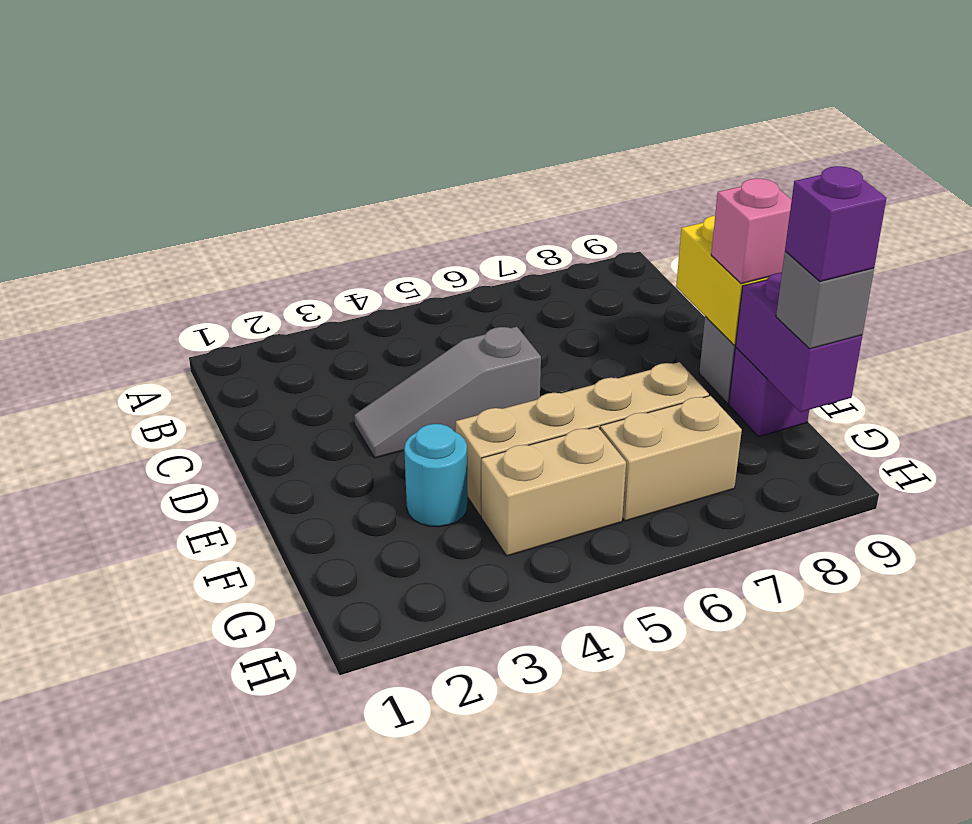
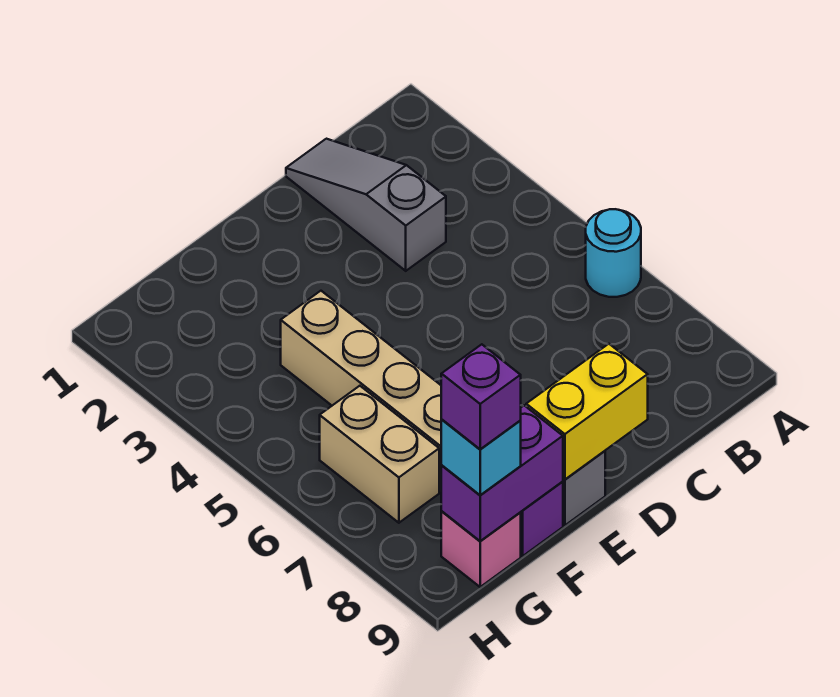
grey 1x3 slope [354,327,541,458] -> grey 1x3 slope moved to [286,139,446,271]
pink 1x1 brick [711,178,792,284] -> pink 1x1 brick moved to [441,512,521,587]
cyan 1x1 round brick [404,424,468,527] -> cyan 1x1 round brick moved to [586,209,641,297]
tan 1x2 brick [481,427,626,556] -> none
grey 1x1 brick [776,251,874,349] -> cyan 1x1 brick [441,420,521,495]

